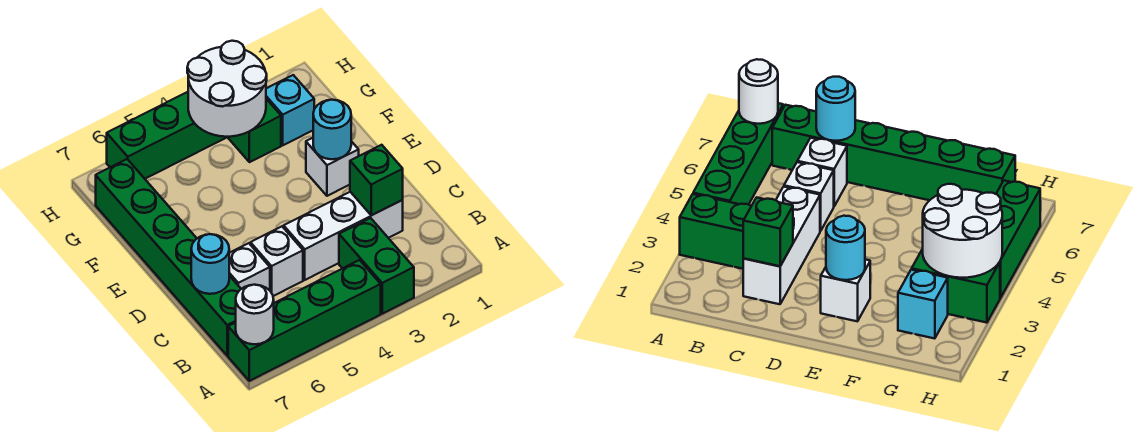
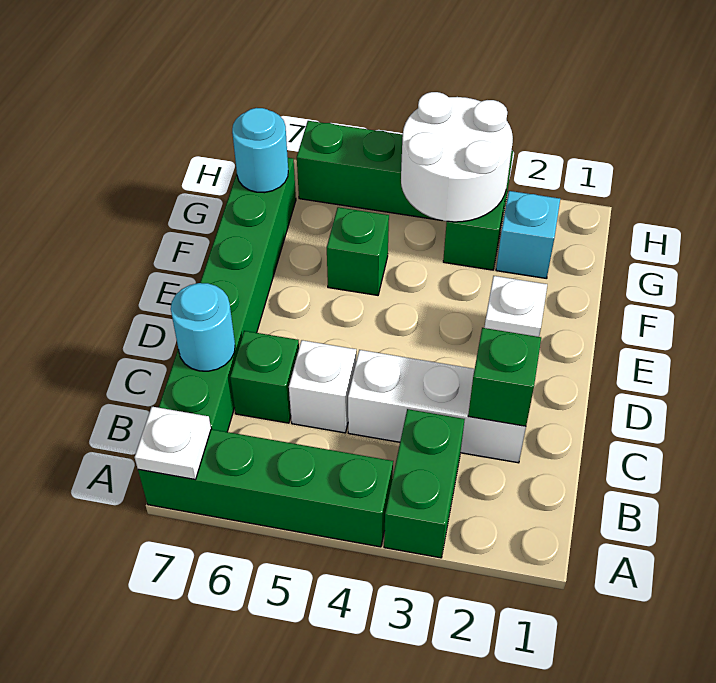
white 1x1 round brick [236,285,274,344] -> white 1x1 plate [135,407,211,479]
white 1x1 brick [229,243,270,290] -> green 1x1 brick [230,331,299,423]
cyan 1x1 round brick [313,100,351,159] -> cyan 1x1 round brick moved to [232,108,288,193]
none -> green 1x1 brick [327,207,389,295]

